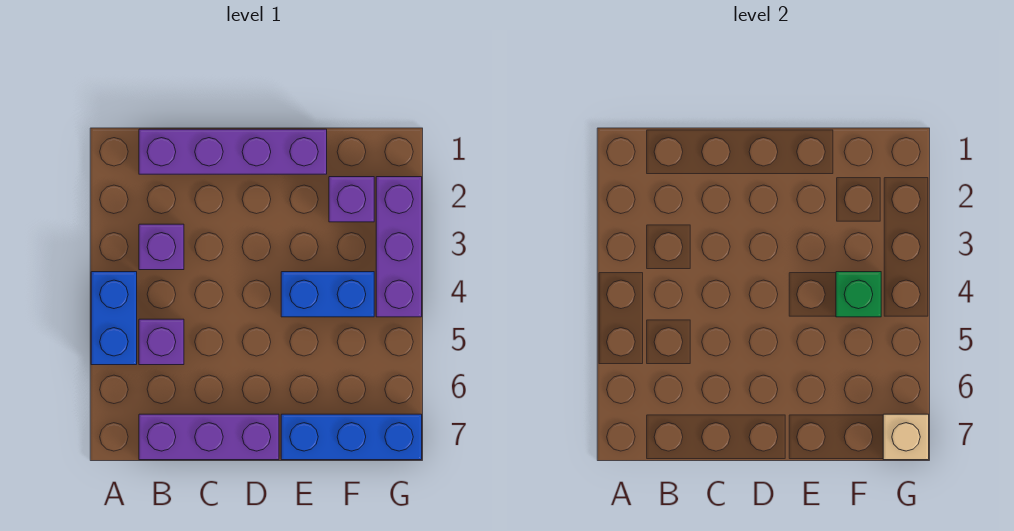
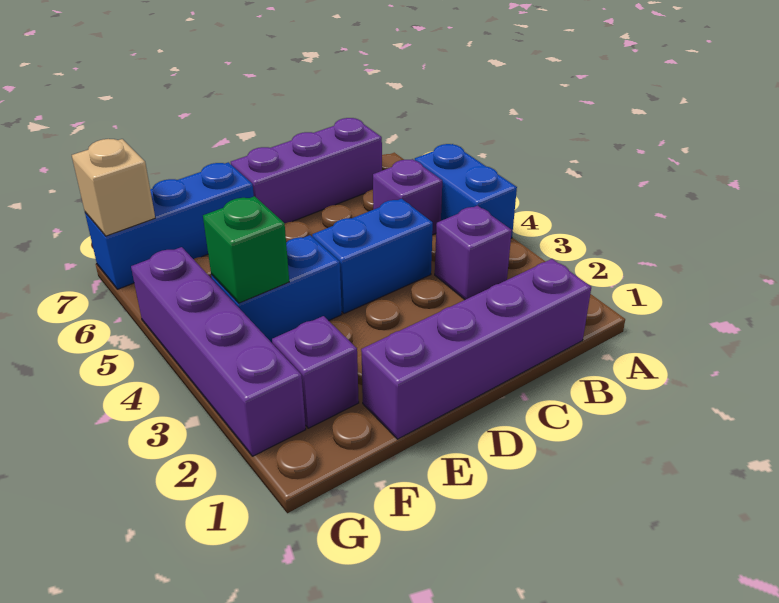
none -> blue 1x2 brick [312,199,433,314]
purple 1x3 brick [376,177,422,317] -> purple 1x4 brick [131,247,306,456]

